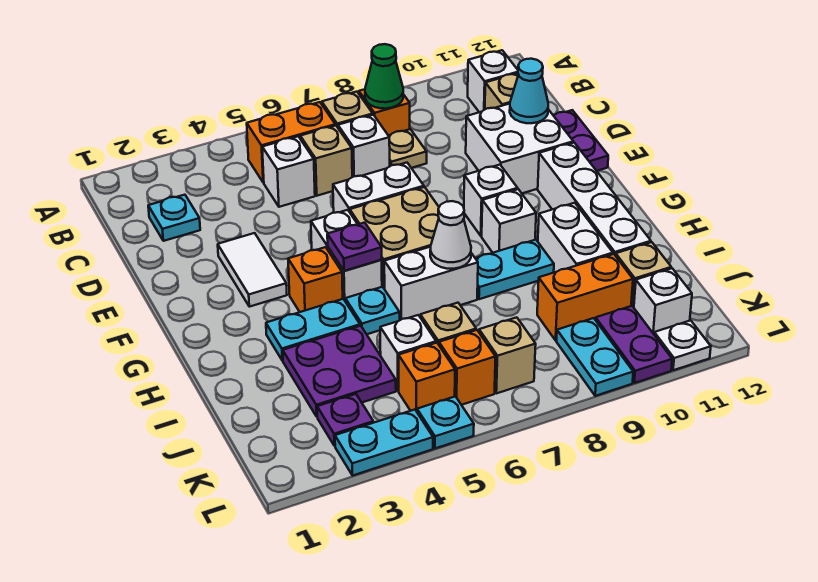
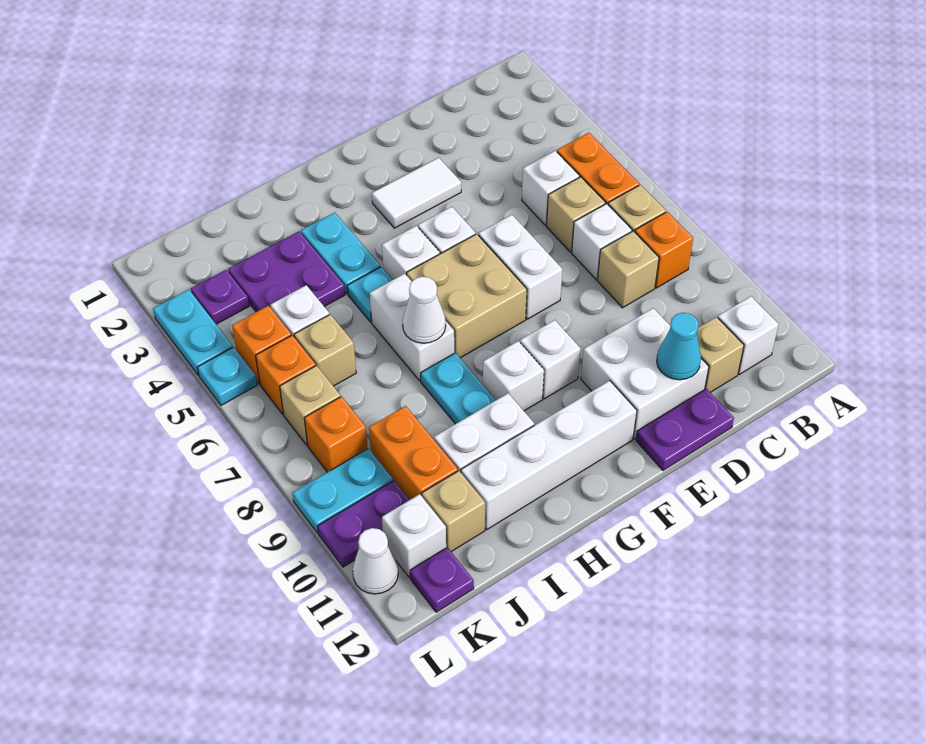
green 1x1 cone [365,44,403,109] -> none
cyan 1x1 plate [148,195,200,241] -> none
tan 1x1 plate [388,129,427,168] -> tan 1x1 brick [598,231,659,308]
orange 1x1 brick [288,247,343,312] -> orange 1x1 brick moved to [304,397,368,472]
purple 1x1 plate [327,223,382,271] -> purple 1x1 plate moved to [410,547,474,612]
white 1x1 plate [654,320,711,370] -> white 1x1 cone [353,528,398,594]

